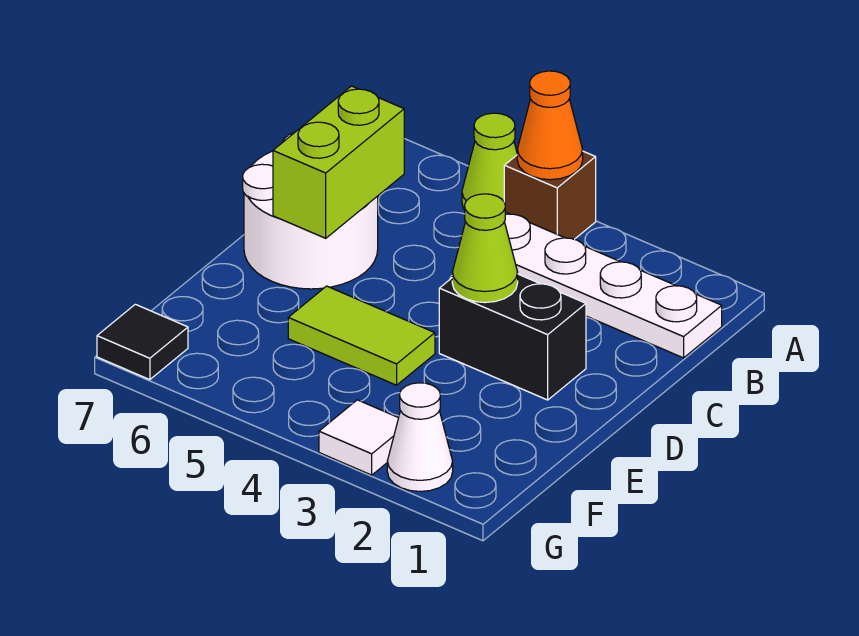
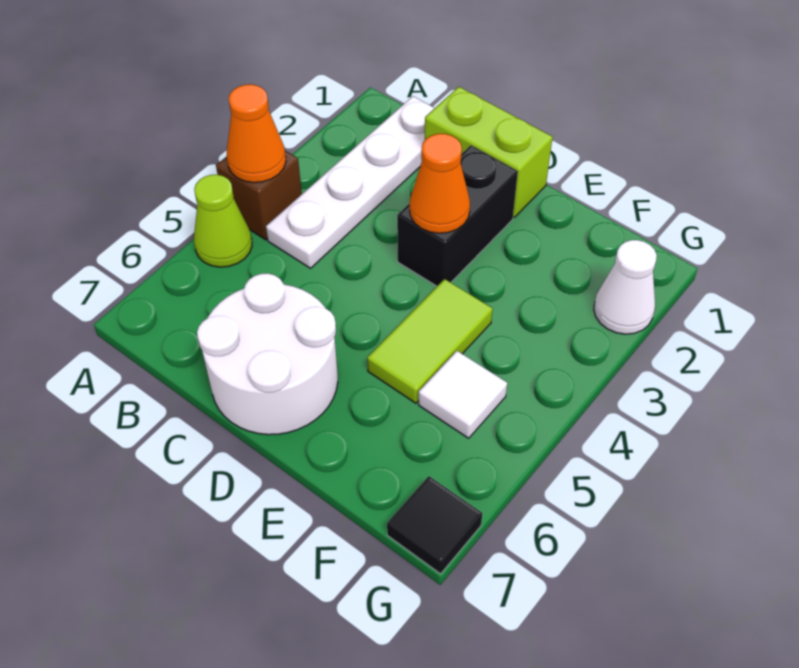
lime 1x2 brick [273,86,404,238] -> lime 1x2 brick moved to [425,87,553,217]
lime 1x1 cone [452,194,518,303] -> orange 1x1 cone [410,134,470,233]
white 1x1 tile [319,400,398,475] -> white 1x1 tile moved to [419,351,507,438]

